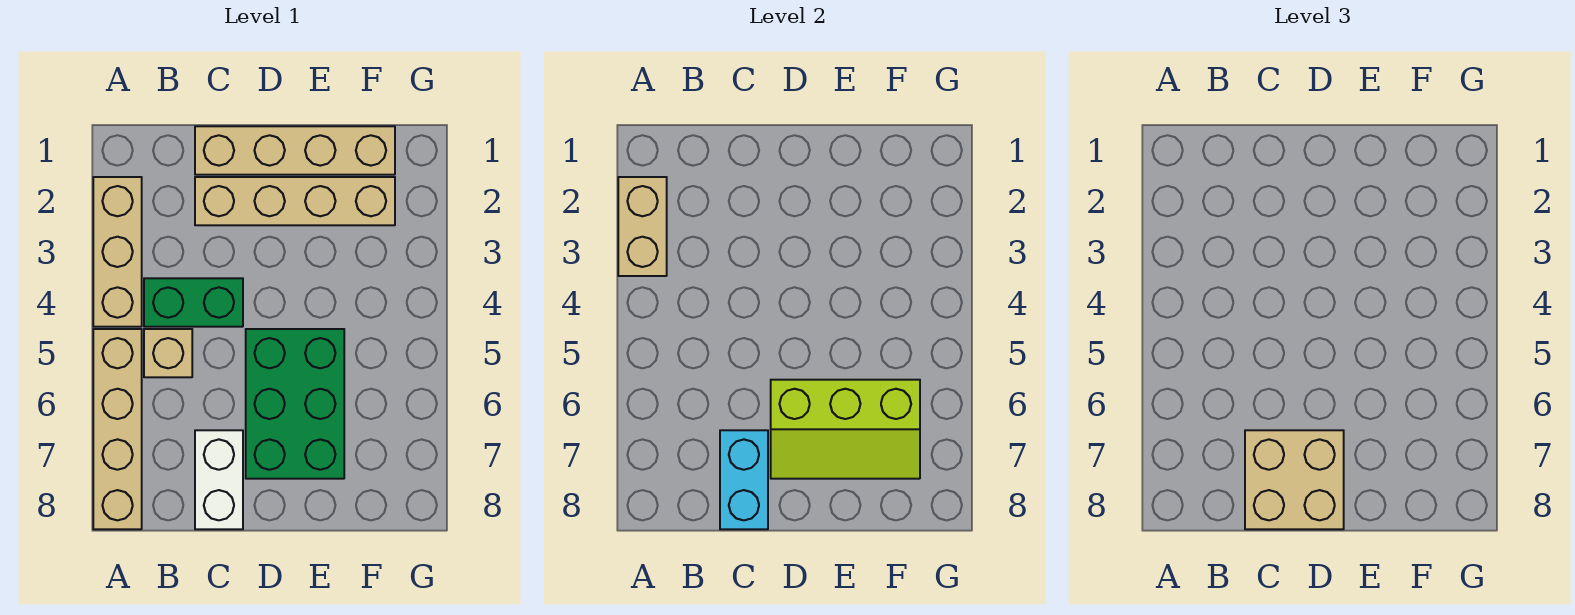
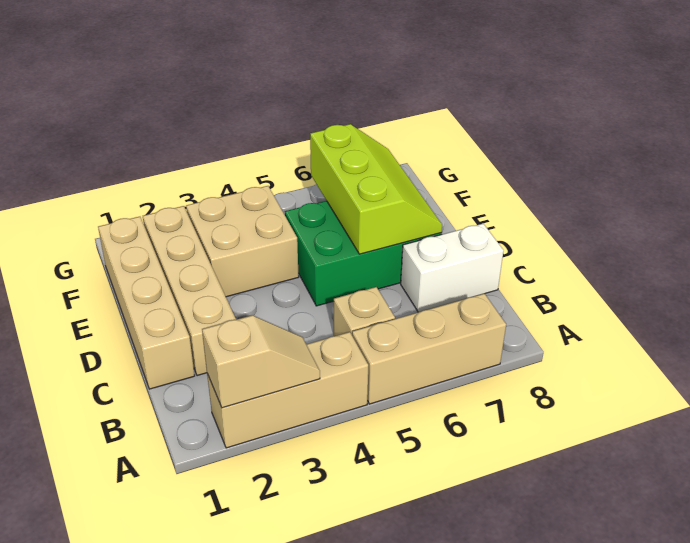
tan 1x2 brick [618,177,667,276] -> tan 1x2 slope [202,315,320,408]
tan 1x4 brick [93,329,142,529] -> tan 1x3 brick [352,294,506,404]
green 1x2 brick [144,278,243,327] -> none
cyan 1x2 brick [720,430,768,529] -> none
tan 2x2 brick [1245,430,1344,529] -> tan 2x2 brick moved to [186,186,299,297]

